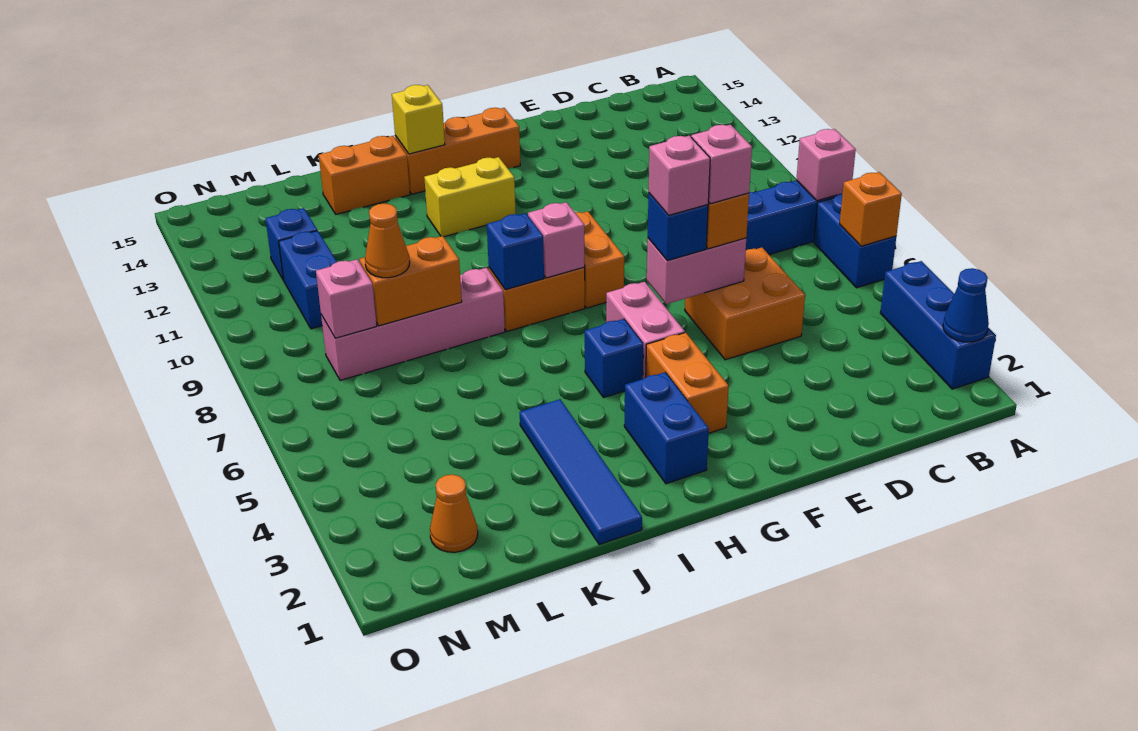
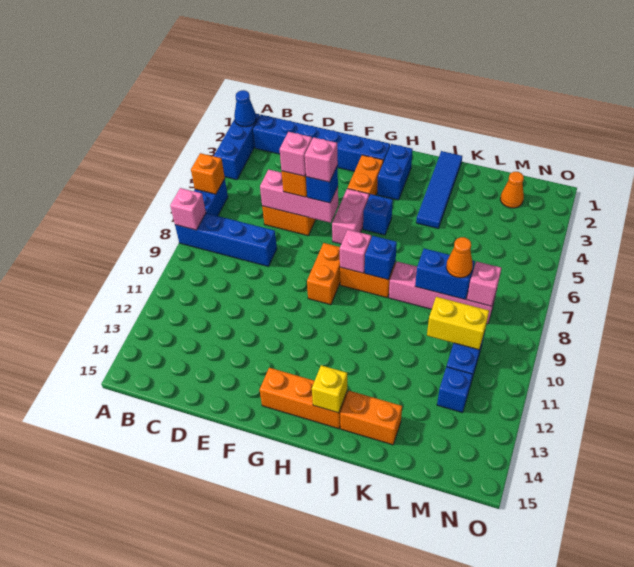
none -> blue 1x6 brick [253,115,390,172]
pink 1x2 brick [647,238,746,304] -> pink 1x3 brick [260,169,338,223]
yellow 1x2 brick [424,157,516,237] -> yellow 1x2 brick moved to [427,297,489,350]
orange 1x2 brick [360,236,462,326] -> blue 1x2 brick [415,249,475,300]

